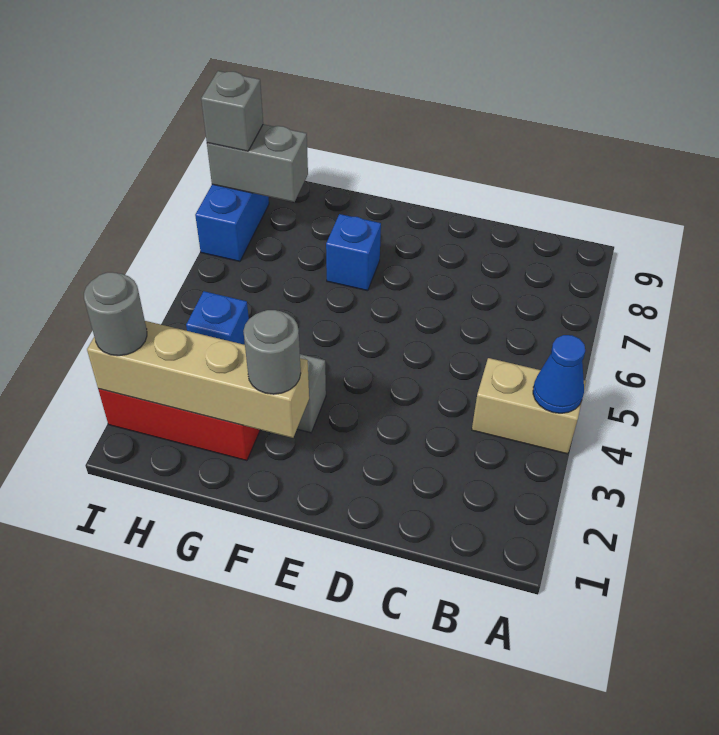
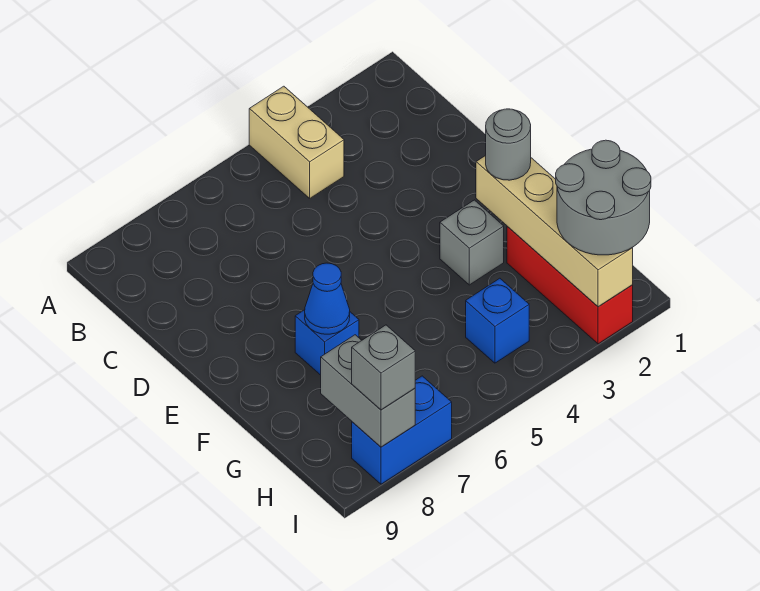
blue 1x1 cone [533,335,585,413] -> blue 1x1 cone moved to [305,263,350,334]
grey 1x1 round brick [84,272,147,356] -> grey 2x2 round brick [556,140,651,255]

